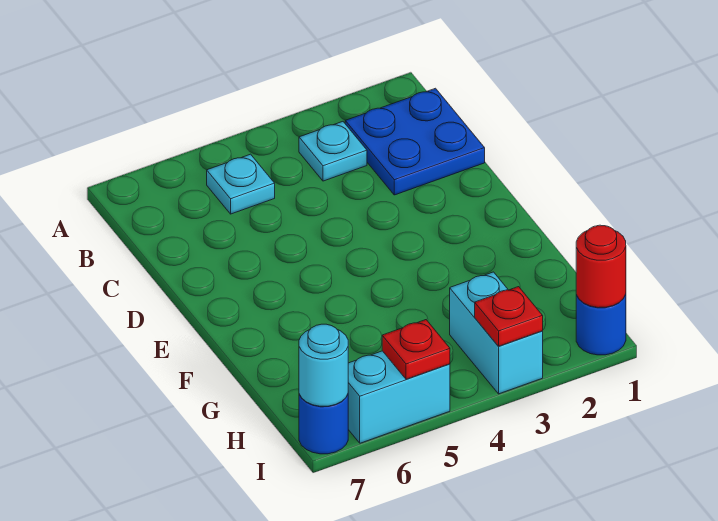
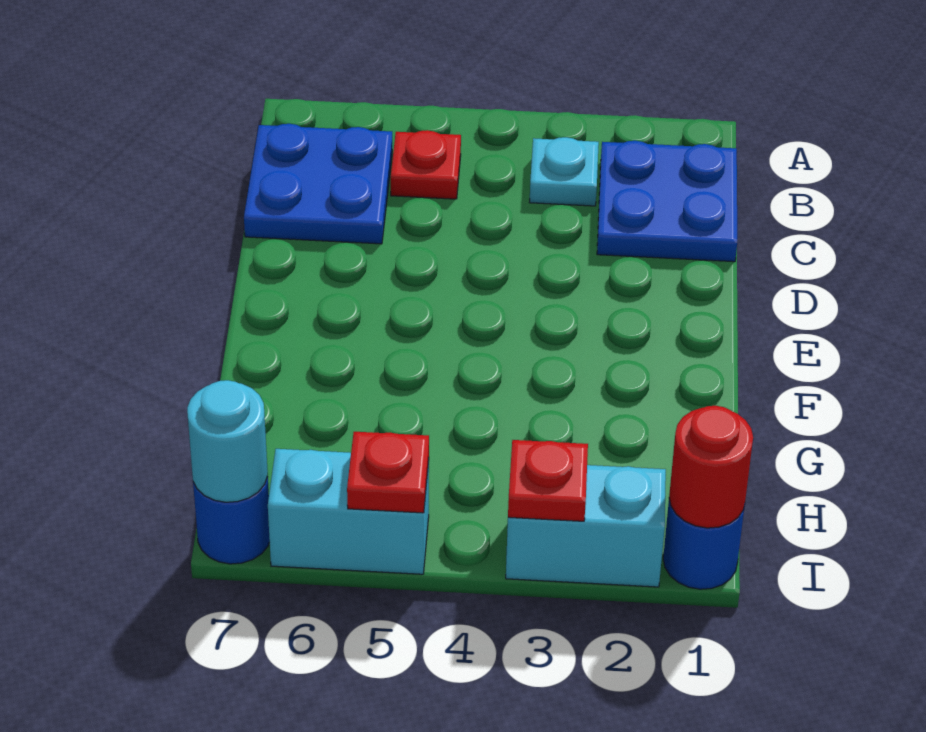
cyan 1x1 plate [207,154,275,214] -> red 1x1 plate [391,130,461,199]
none -> blue 2x2 plate [244,124,392,244]
cyan 1x2 brick [450,272,543,394] -> cyan 1x2 brick turned to [506,465,666,587]

